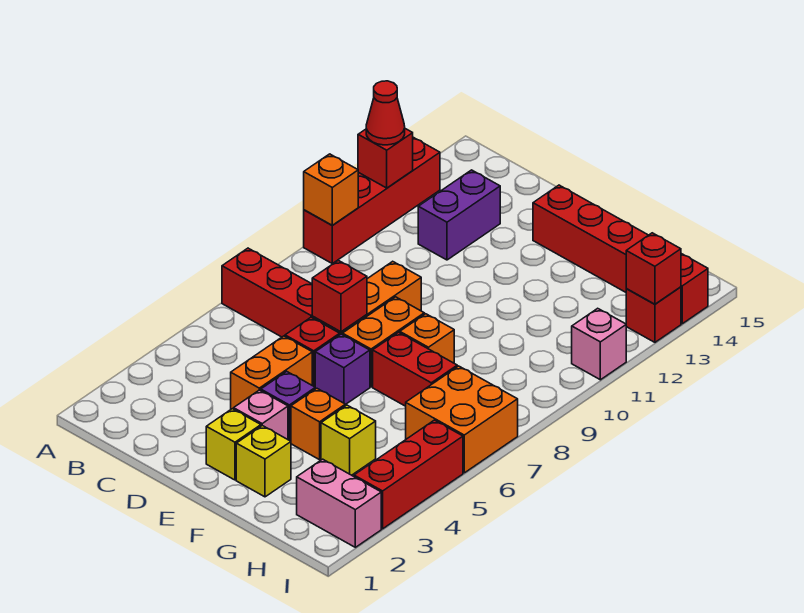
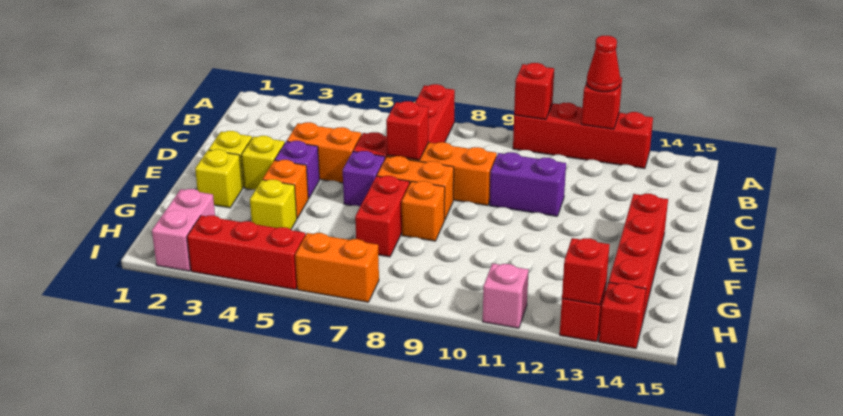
orange 1x1 brick [304,154,358,225] -> red 1x1 brick [514,63,554,120]
purple 1x2 brick [418,170,500,260] -> purple 1x2 brick moved to [490,152,566,216]
pink 1x1 brick [234,390,288,439] -> yellow 1x1 brick [242,136,285,190]
orange 2x2 brick [406,366,518,473] -> orange 1x2 brick [295,233,379,302]

